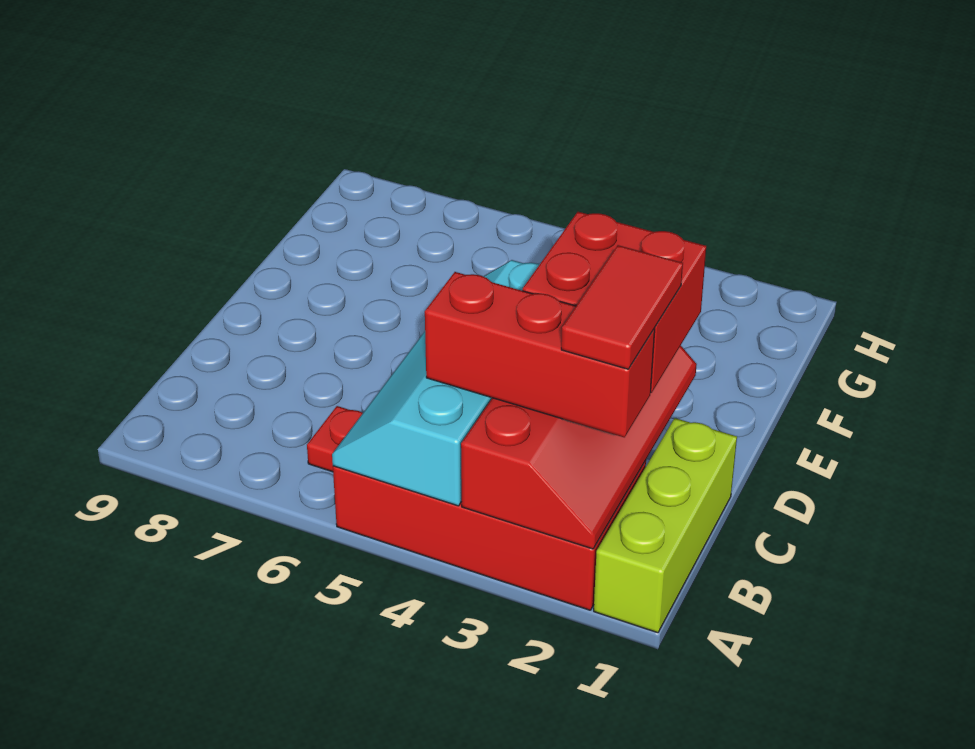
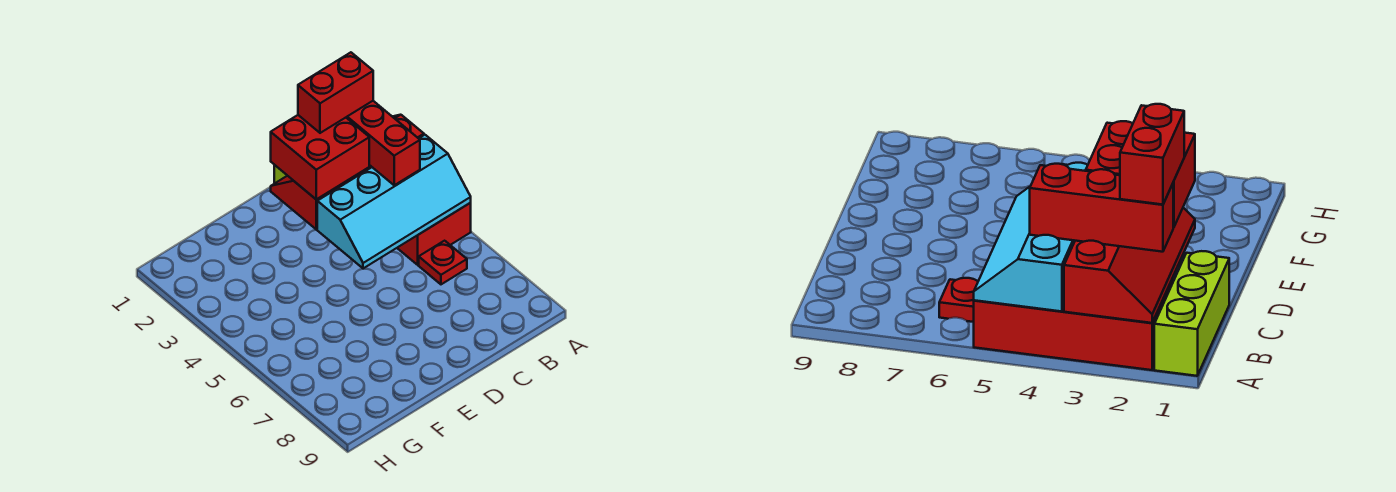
red 1x2 tile [561,245,683,369] -> red 1x2 brick [298,52,373,133]

